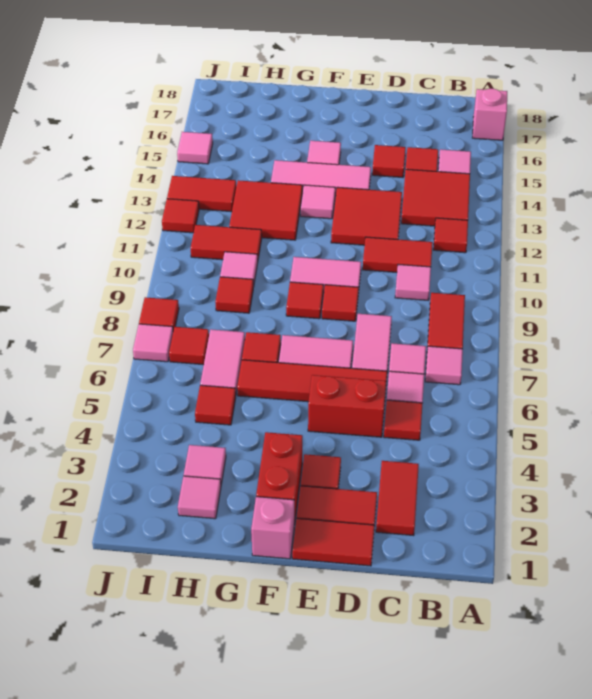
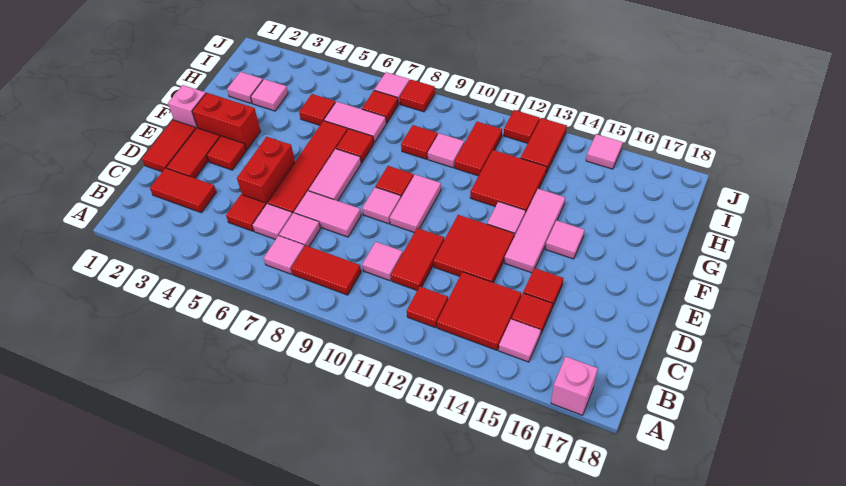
red 1x1 tile [322,285,359,321] -> pink 1x1 tile [362,187,401,224]

